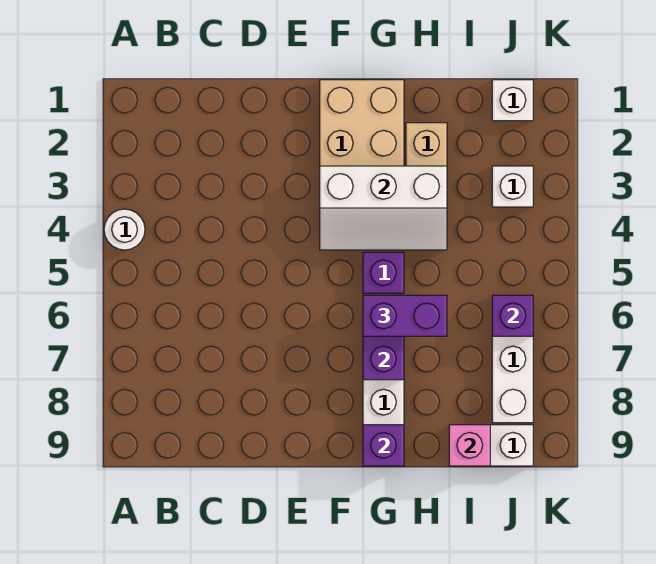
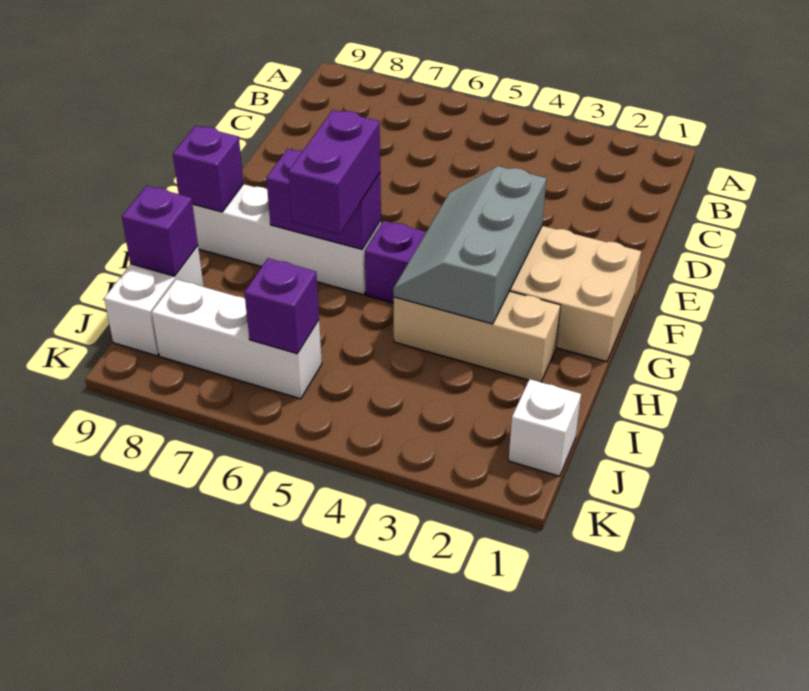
white 1x1 round brick [104,209,145,250] -> none
white 2x3 slope [320,166,447,250] -> grey 2x3 slope [393,166,546,324]
pink 1x1 brick [449,425,490,466] -> purple 1x1 brick [122,186,198,276]
white 1x1 brick [492,166,533,207] -> none

